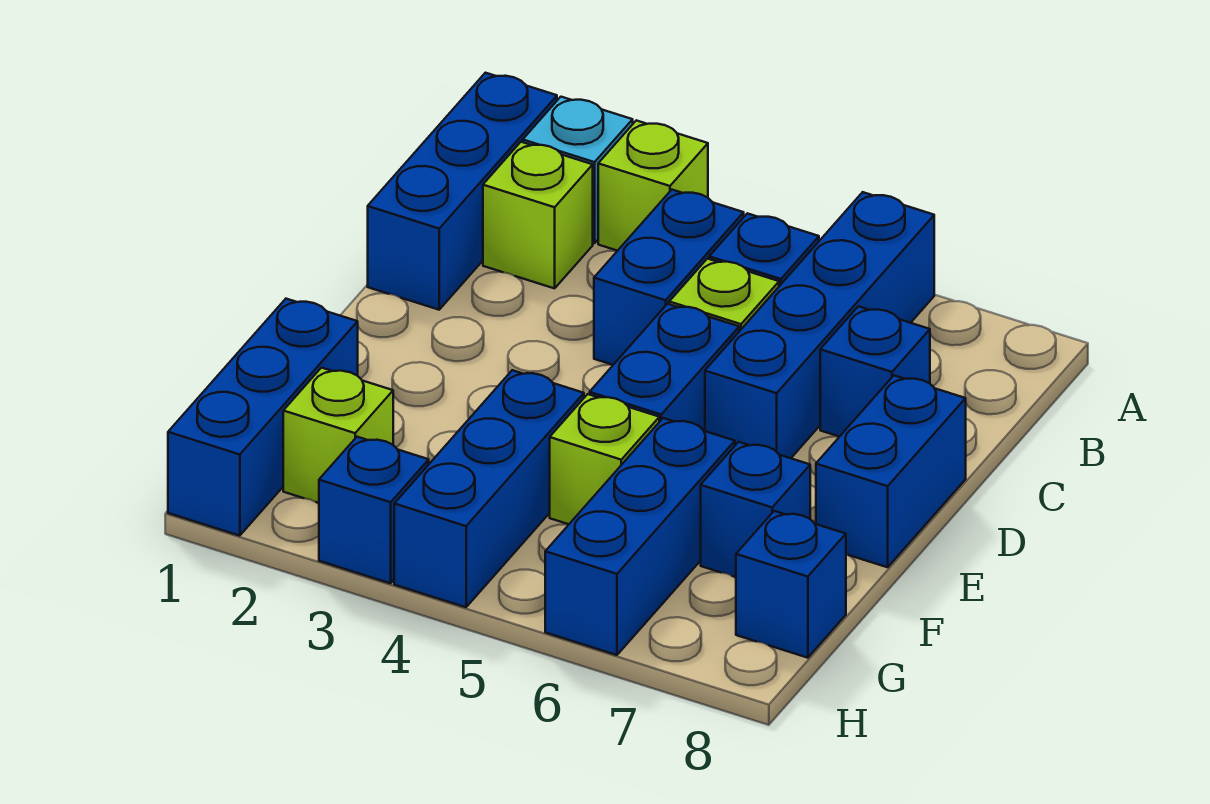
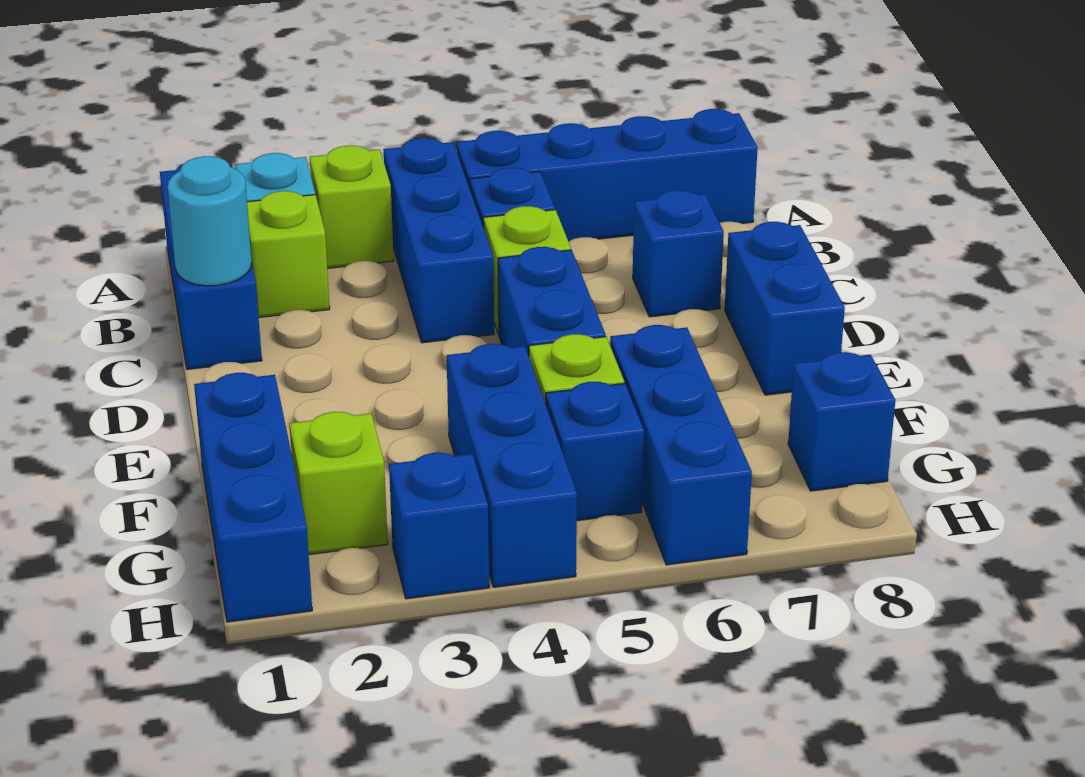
blue 1x4 brick [705,192,934,458] -> blue 1x4 brick turned to [457,109,758,241]
blue 1x2 brick [594,190,744,365] -> blue 1x3 brick [383,138,494,343]
none -> cyan 1x1 round brick [168,156,252,286]
blue 1x1 brick [701,442,810,577] -> blue 1x1 brick moved to [546,382,644,521]

